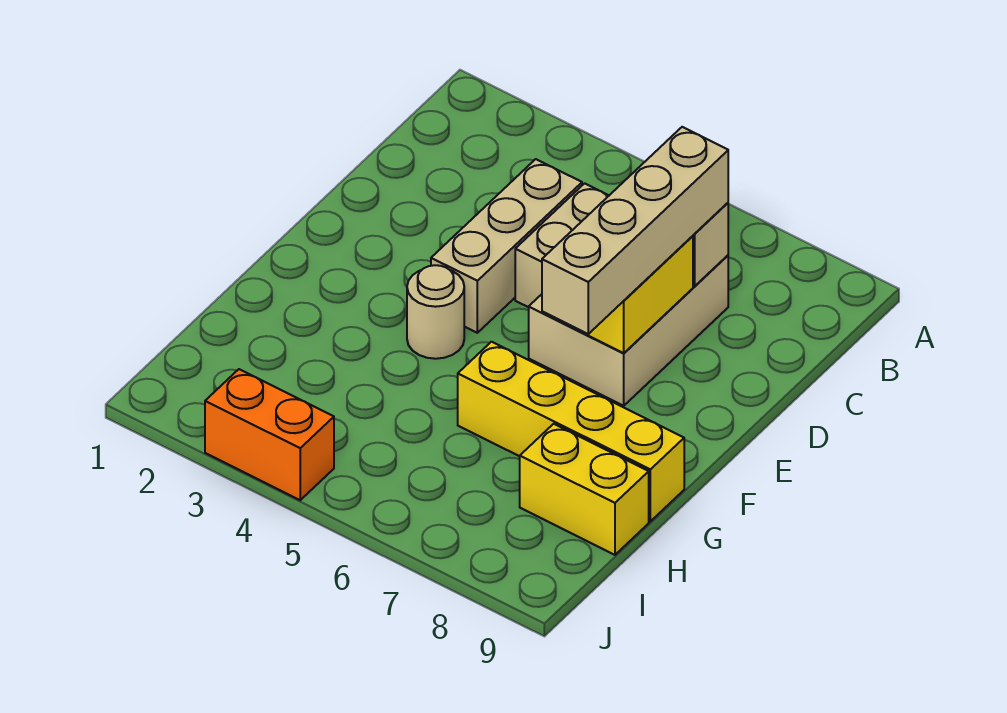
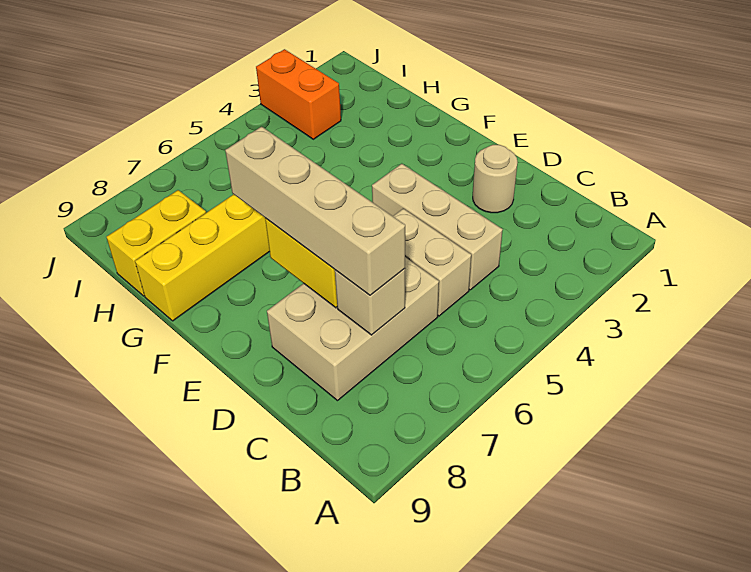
tan 2x3 brick [529,255,728,406] -> tan 2x3 brick turned to [267,257,439,401]
tan 1x1 round brick [407,265,464,359] -> tan 1x1 round brick moved to [473,145,518,213]
orange 1x2 brick [205,369,334,500] -> orange 1x2 brick turned to [256,49,341,139]

